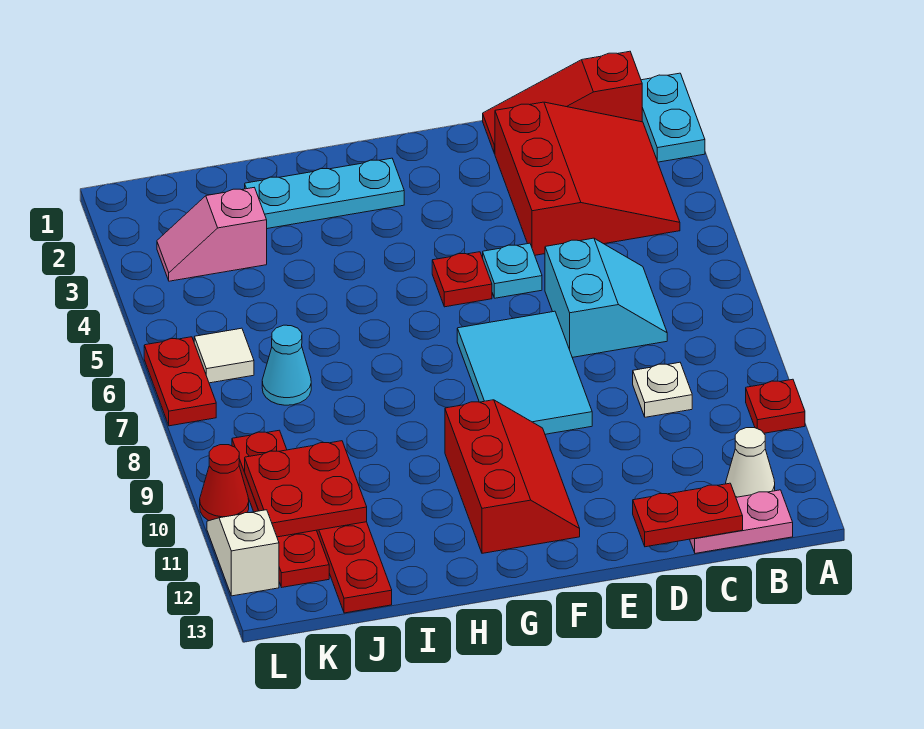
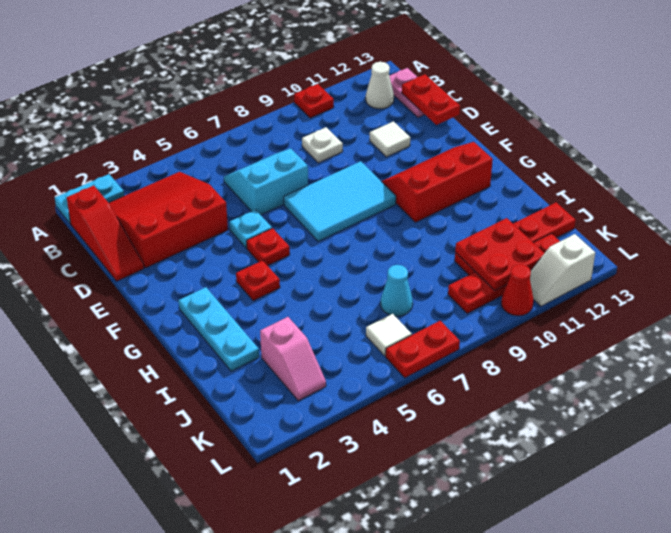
none -> white 1x1 tile [370,121,410,157]
none -> red 1x1 plate [236,260,280,301]

